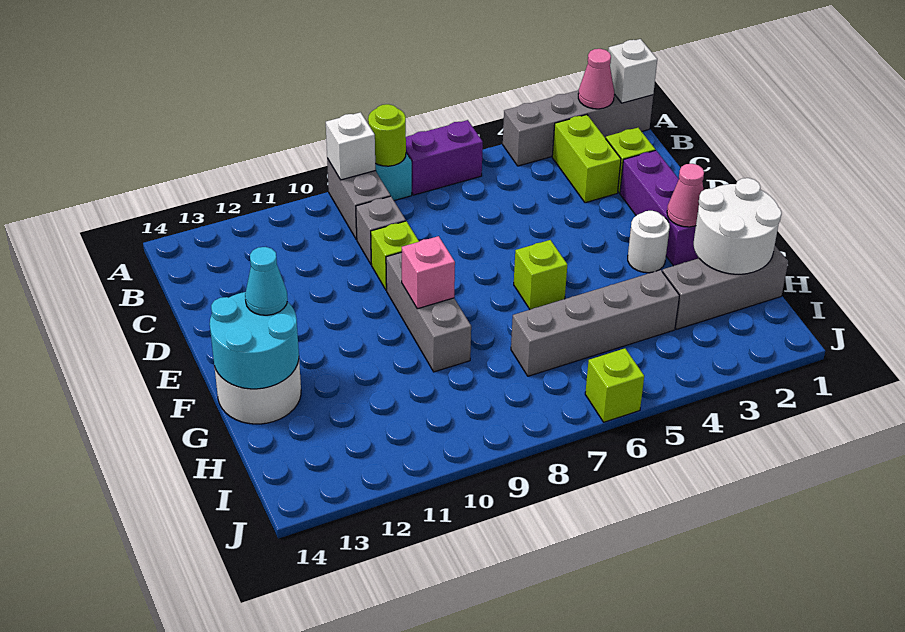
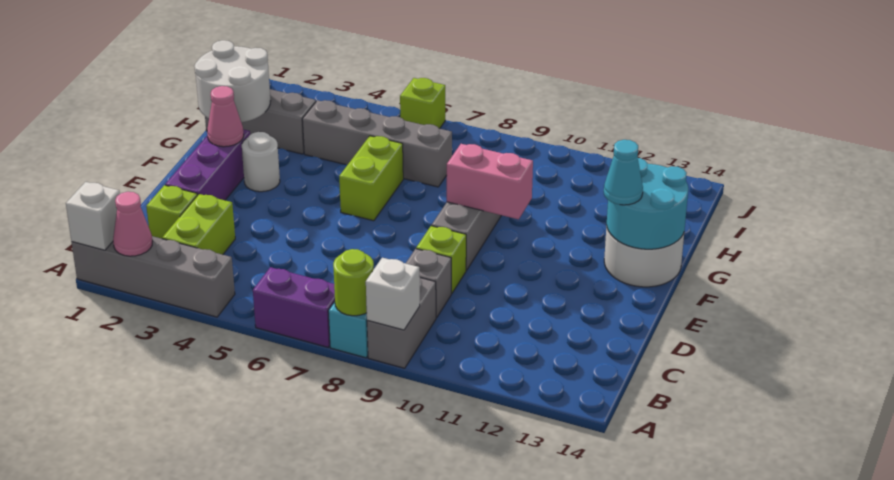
lime 1x1 brick [514,240,567,310] -> lime 1x2 brick [339,136,403,221]
pink 1x1 brick [402,236,455,309] -> pink 1x2 brick [447,144,533,219]

